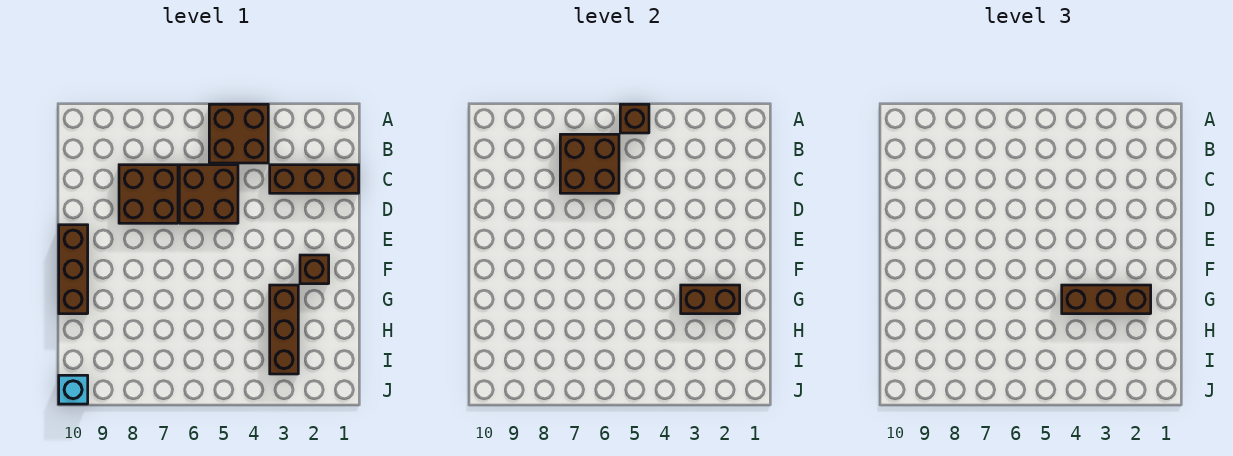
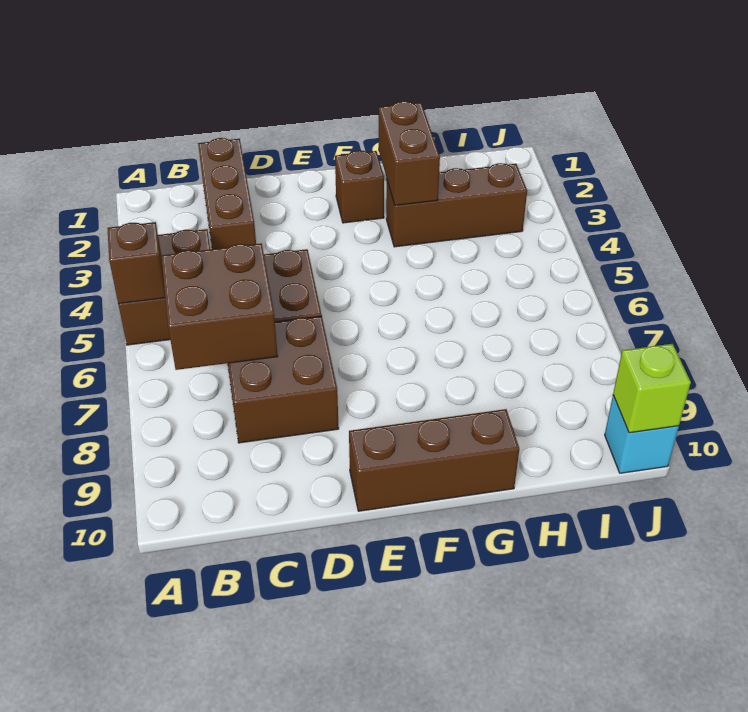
brown 1x3 brick [1062,285,1151,314] -> none
none -> lime 1x1 brick [613,344,691,433]

